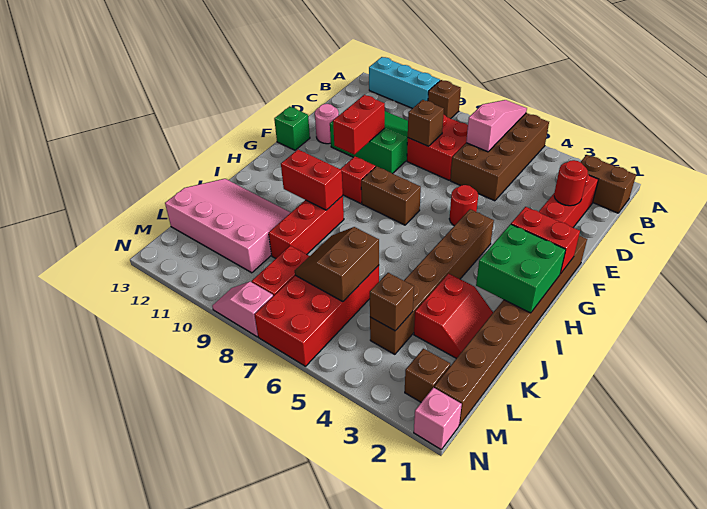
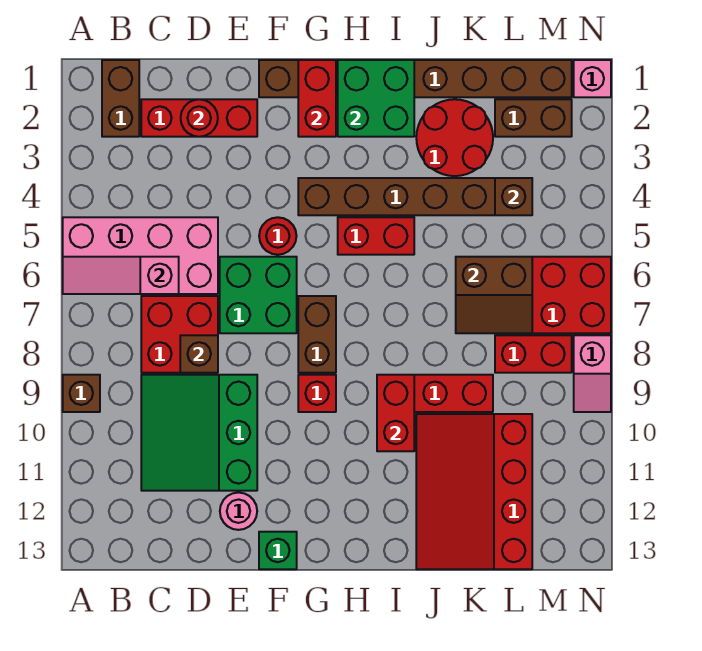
brown 2x4 brick [450,113,549,201] -> pink 2x4 brick [63,217,218,294]
cyan 1x3 brick [369,57,440,109] -> none
none -> green 2x2 brick [220,257,297,333]
red 1x2 brick [333,95,385,155] -> red 1x2 brick moved to [338,217,414,255]
red 2x2 slope [414,274,493,358] -> red 2x2 round brick [416,99,493,176]
pink 3x4 slope [165,179,291,273] -> red 3x4 slope [416,414,532,569]
brown 1x1 brick [405,349,450,402] -> brown 1x2 brick [495,99,572,137]

